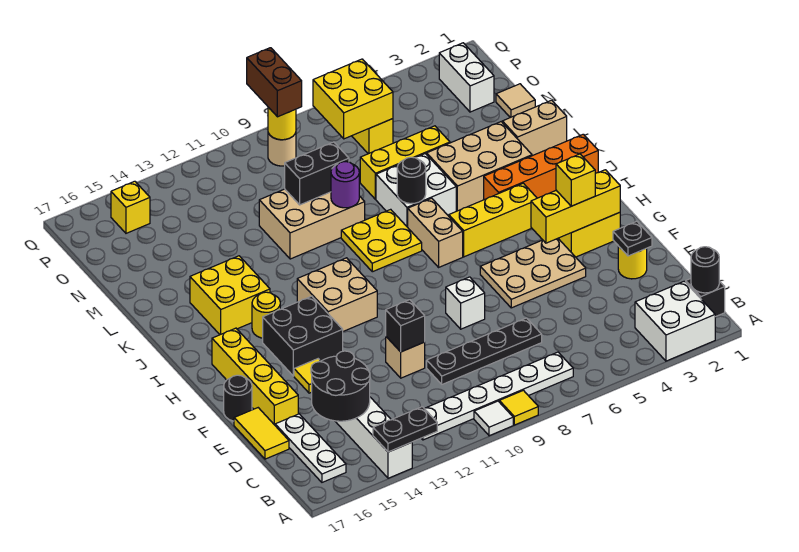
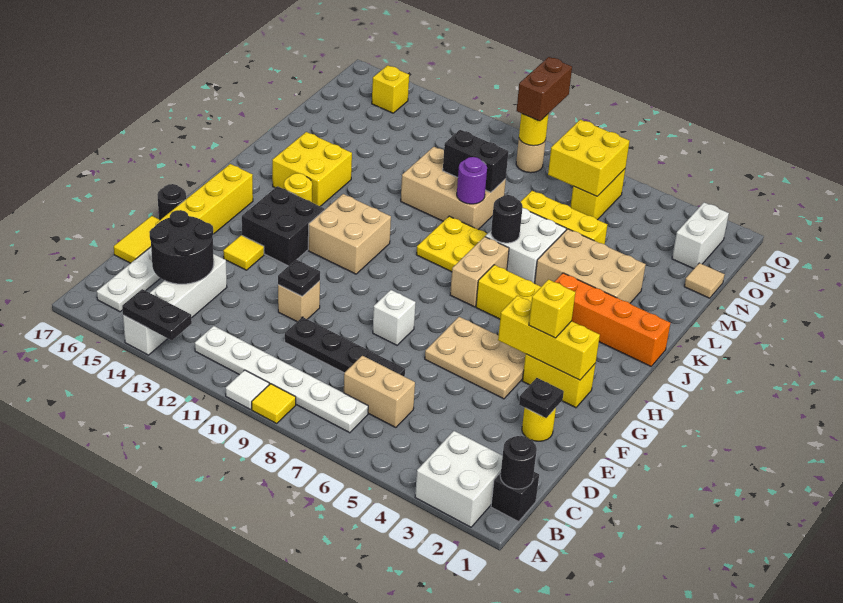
black 1x1 brick [386,300,425,352] -> black 1x1 plate [278,260,320,296]
tan 1x2 brick [502,100,567,156] -> tan 1x2 brick moved to [344,356,415,428]

